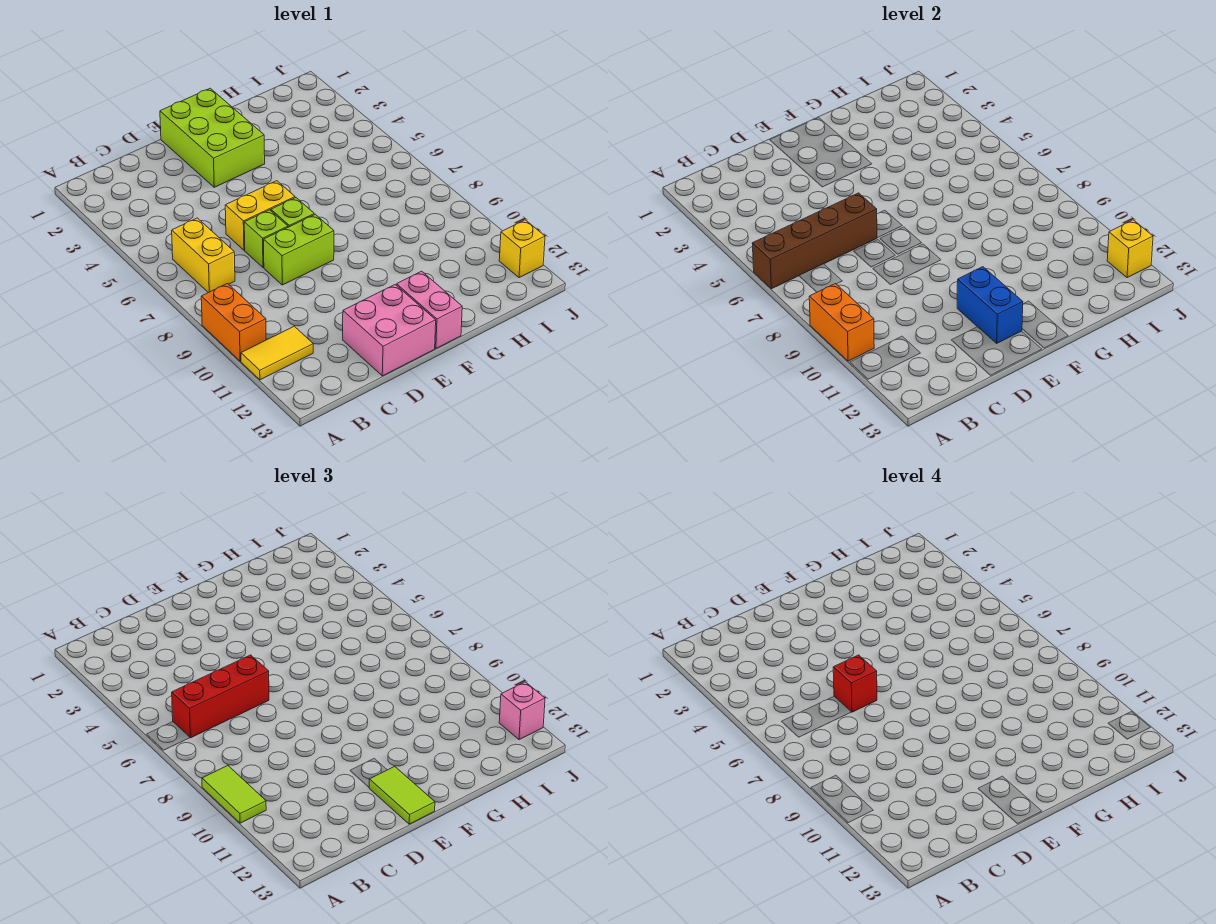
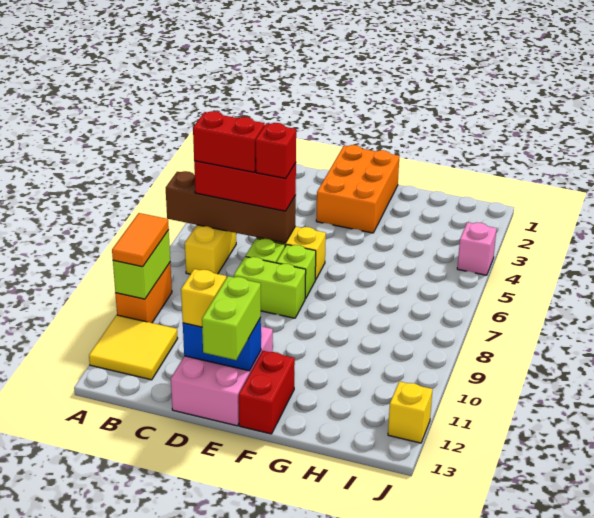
orange 1x2 brick [809,284,874,361] -> lime 1x2 brick [113,230,170,299]
lime 1x2 tile [202,766,266,823] -> orange 1x2 tile [112,213,169,267]
yellow 1x2 tile [241,326,313,380] -> yellow 2x2 tile [89,315,178,380]
none -> red 1x2 brick [193,111,265,172]
pink 2x2 brick [343,285,436,376] -> pink 2x3 brick [171,326,273,426]
lime 2x3 brick [160,88,265,187] -> orange 2x3 brick [316,145,399,233]
blue 1x2 brick [957,267,1023,343] -> blue 1x2 brick turned to [183,318,261,371]
lime 1x2 tile [369,766,435,824] -> lime 1x2 brick [202,276,261,360]
pink 1x2 brick [397,271,462,348] -> red 1x2 brick [239,351,295,434]
yellow 1x1 brick [1107,220,1153,278] -> yellow 1x1 brick moved to [181,269,226,327]
pink 1x1 brick [499,682,545,740] -> pink 1x1 brick moved to [457,222,497,275]

